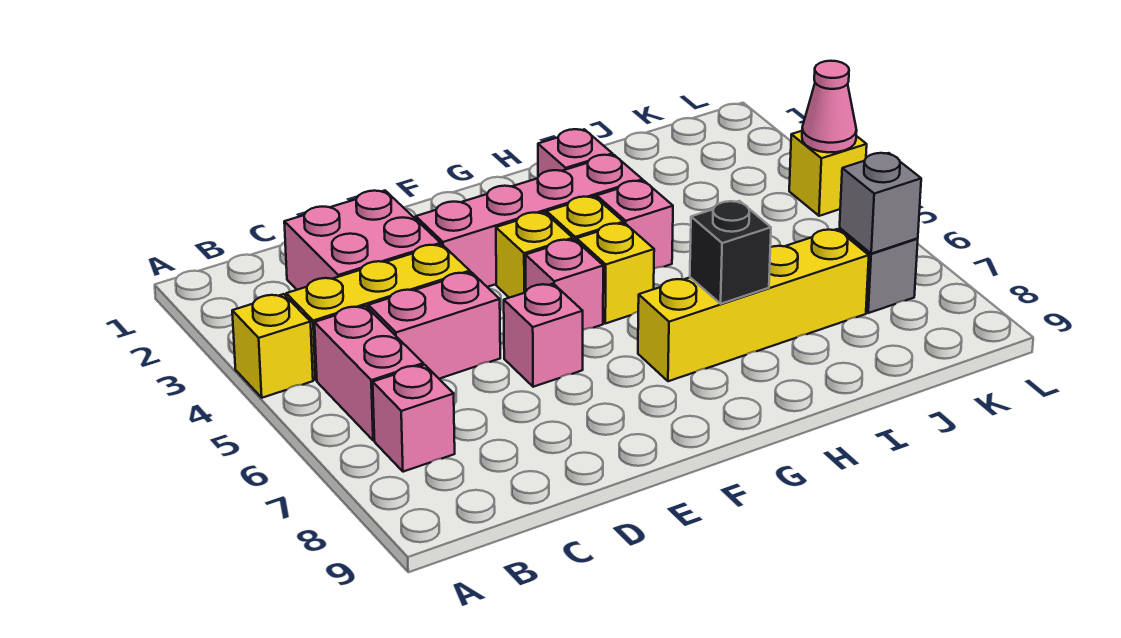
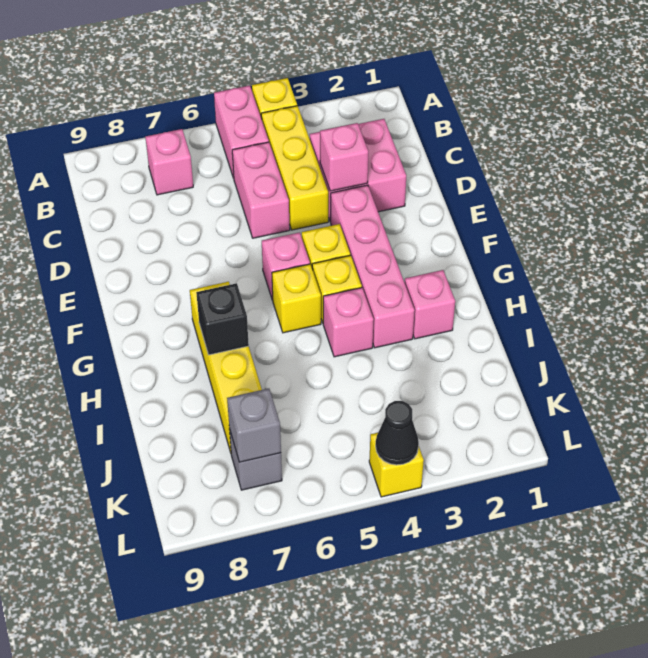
pink 1x2 brick [315,306,423,441] -> pink 1x2 brick turned to [214,85,269,178]
pink 1x1 brick [504,284,583,387] -> pink 1x1 brick moved to [320,123,368,191]
pink 1x1 cone [802,61,857,152] -> black 1x1 cone [376,401,419,465]

